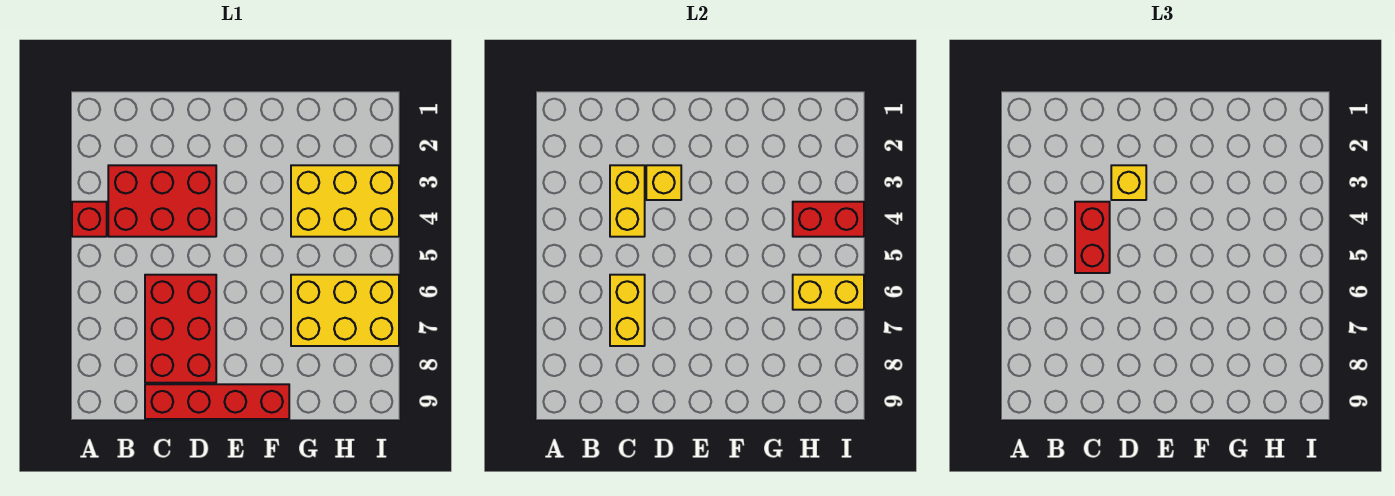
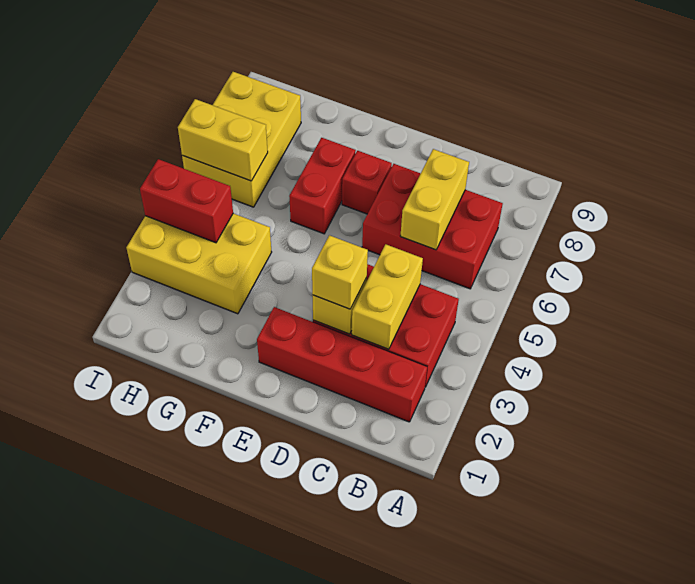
red 1x1 brick [72,202,107,237] -> red 1x1 brick moved to [342,151,392,214]
red 1x2 brick [1075,202,1110,273] -> red 1x2 brick moved to [289,138,356,234]
red 2x3 brick [145,275,216,383] -> red 2x3 brick turned to [362,164,503,289]
red 1x4 brick [145,384,289,419] -> red 1x4 brick moved to [257,307,427,422]
yellow 2x3 brick [291,275,399,346] -> yellow 2x3 brick turned to [182,72,301,207]

